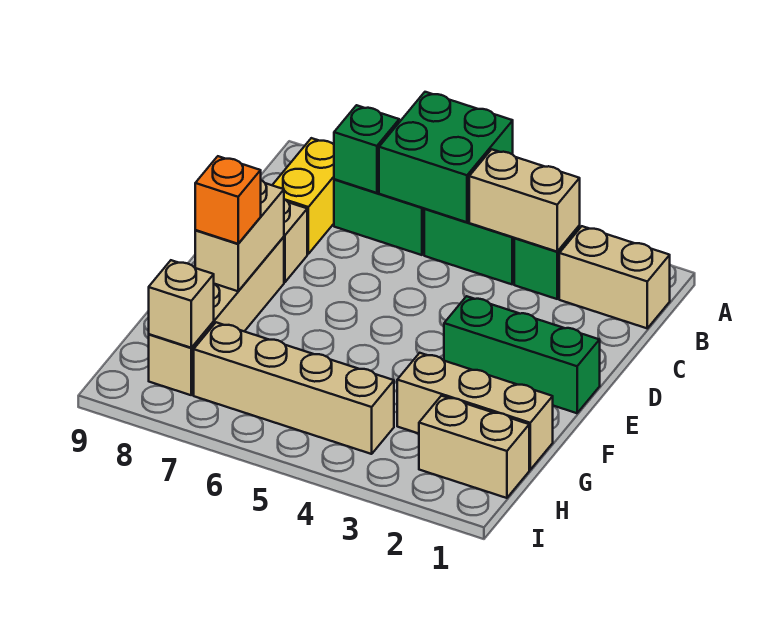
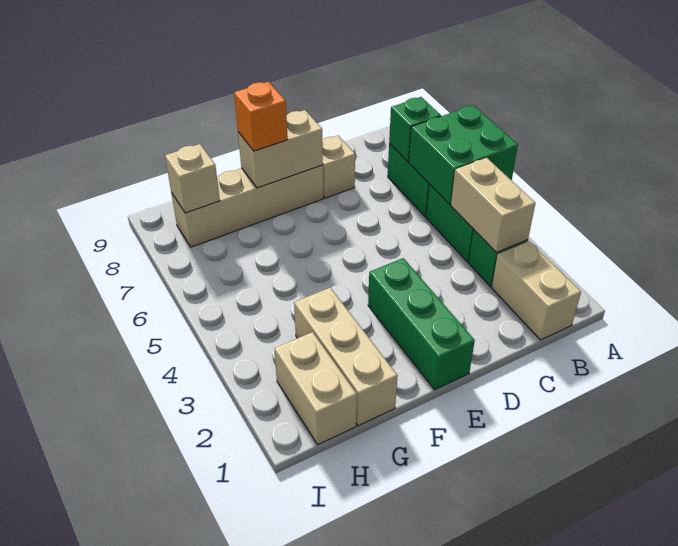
yellow 1x2 brick [272,138,334,254] -> none
tan 1x4 brick [194,322,394,454] -> none

